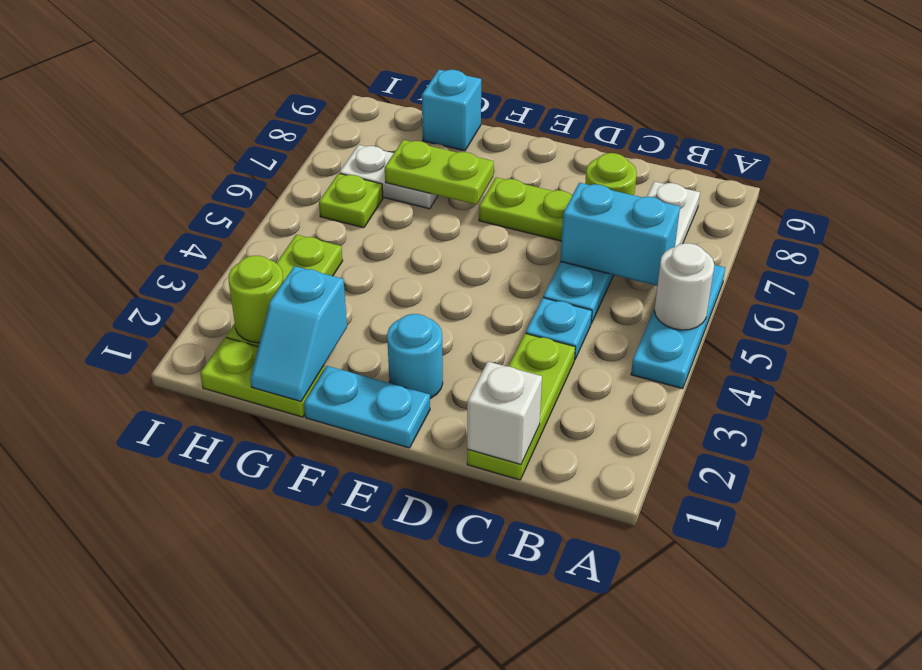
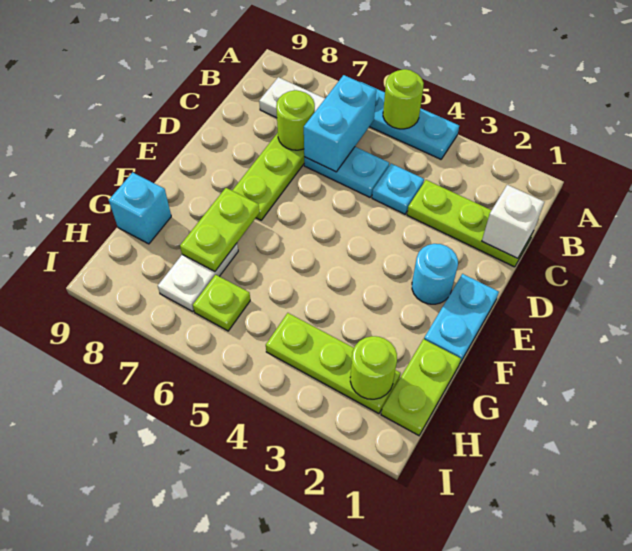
white 1x1 round brick [654,243,714,330] -> lime 1x1 round brick [383,69,424,129]
cyan 1x2 slope [250,266,347,401] -> none

